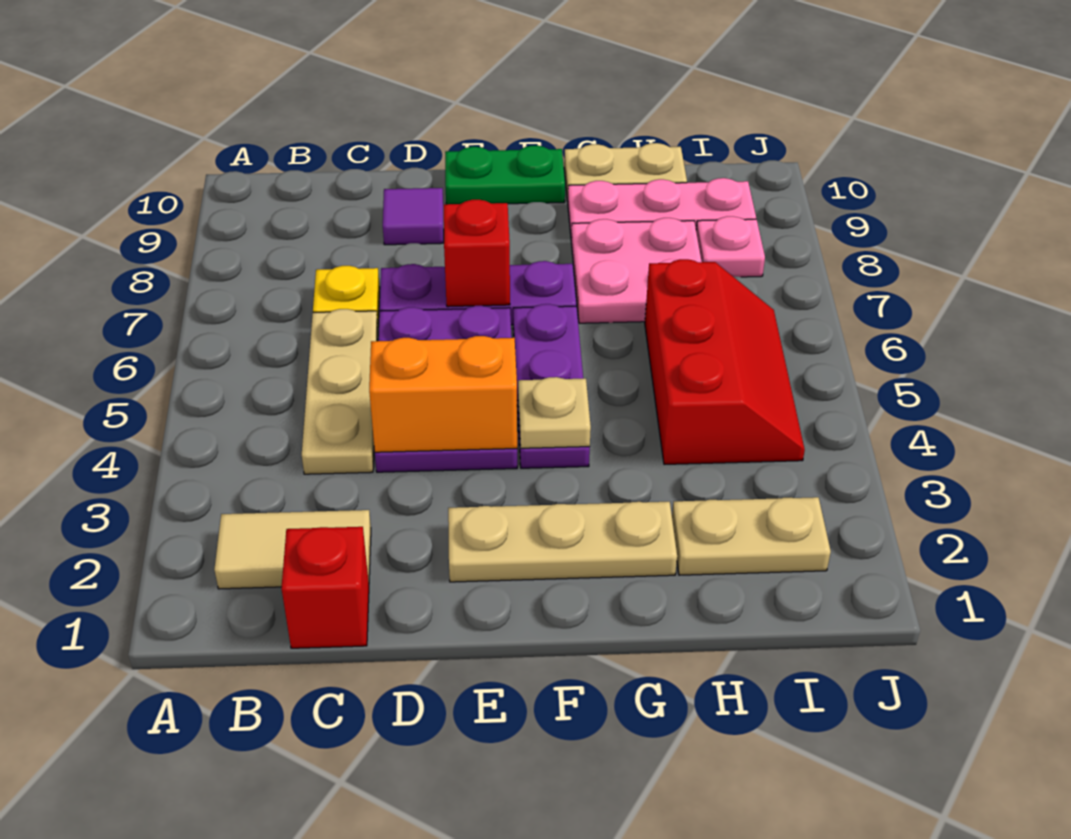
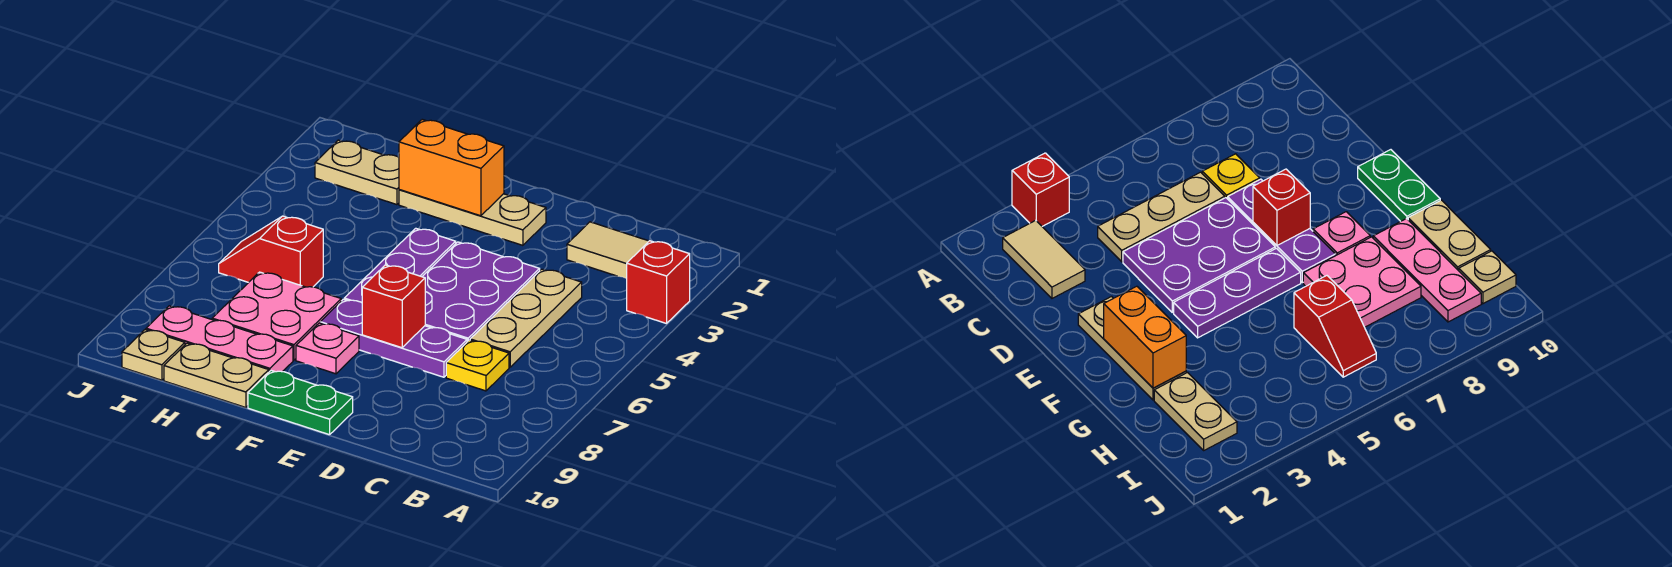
red 1x1 brick [281,527,369,648] -> red 1x1 brick moved to [627,241,690,324]
orange 1x2 brick [369,336,517,452] -> orange 1x2 brick moved to [399,119,504,216]
purple 1x1 tile [383,188,444,245] -> none
tan 1x1 plate [518,377,591,448] -> tan 1x1 plate moved to [122,330,185,380]
red 2x3 slope [645,259,805,464] -> red 1x2 slope [219,216,323,287]
pink 1x1 plate [696,216,765,277] -> pink 1x1 plate moved to [296,323,359,374]

